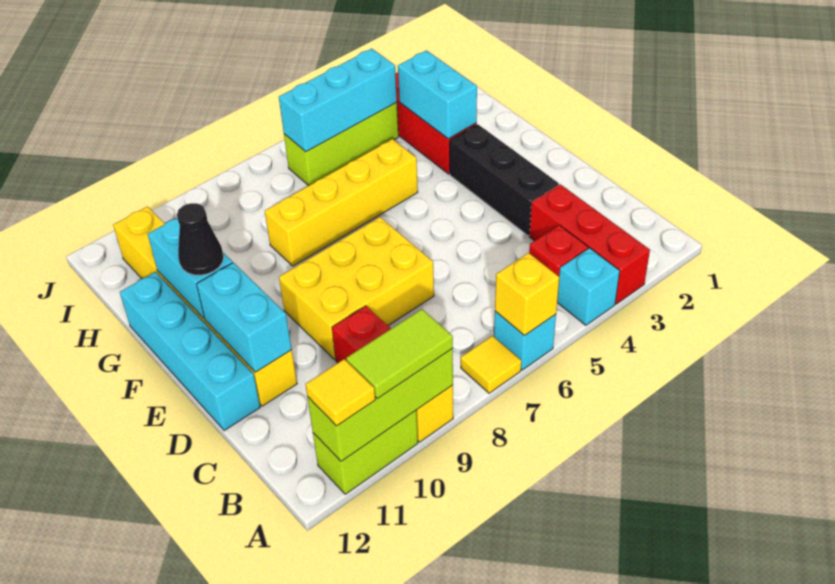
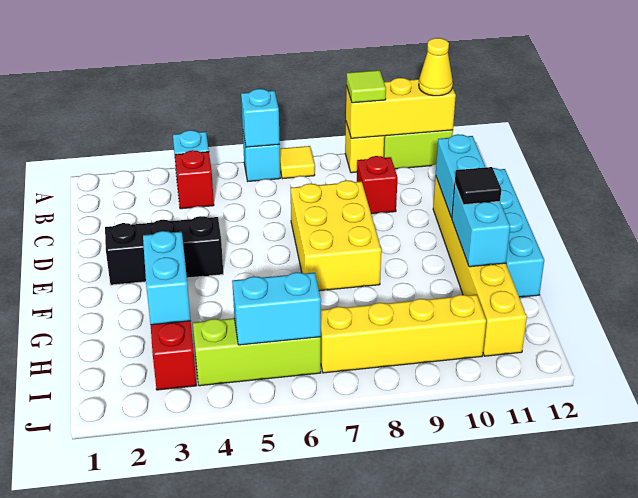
red 1x3 brick [529,184,650,304] -> none
yellow 1x1 brick [495,253,559,335] -> cyan 1x1 brick [241,89,280,147]
lime 1x3 brick [307,349,453,461] -> yellow 1x3 brick [346,78,456,138]
lime 1x2 tile [346,309,453,399] -> lime 1x1 tile [346,70,386,103]
yellow 1x1 tile [305,359,375,426] -> yellow 1x1 cone [419,38,453,96]
black 1x3 brick [450,124,559,236] -> black 1x3 brick turned to [105,216,223,285]
yellow 2x3 brick [279,217,434,359] -> yellow 2x3 brick turned to [291,180,381,291]
black 1x1 cone [177,203,224,275] -> black 1x1 tile [455,167,502,205]
yellow 1x4 brick [265,139,418,266] -> yellow 1x4 brick moved to [321,295,486,373]
cyan 1x3 brick [279,49,397,152] -> cyan 1x2 brick [232,272,321,345]

